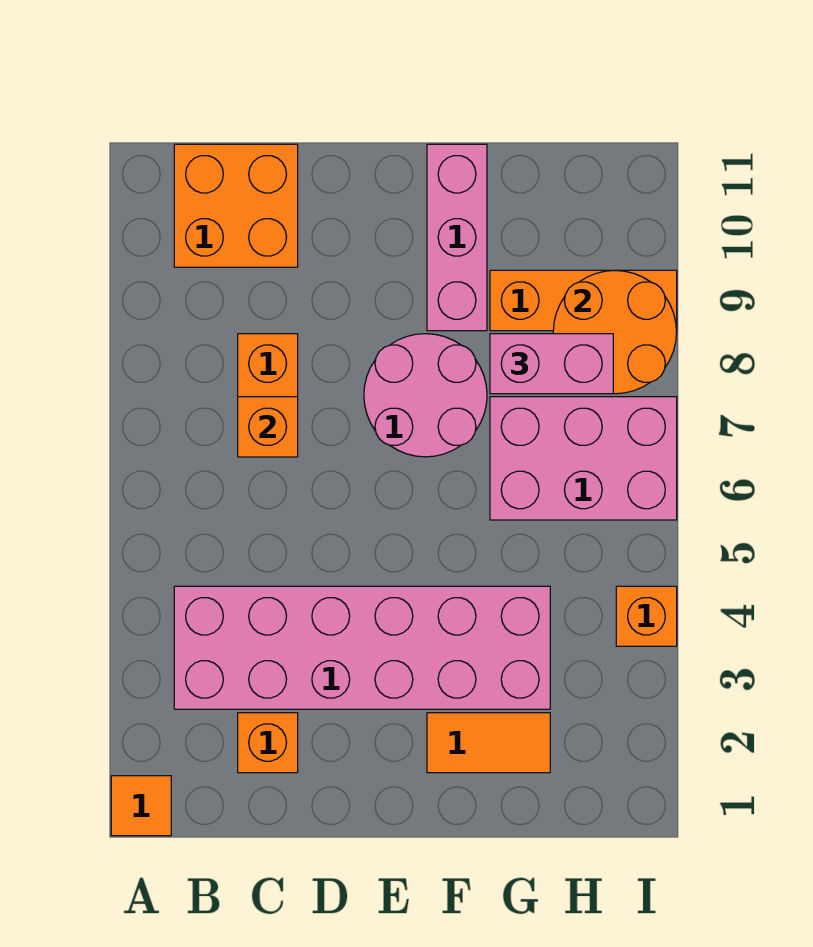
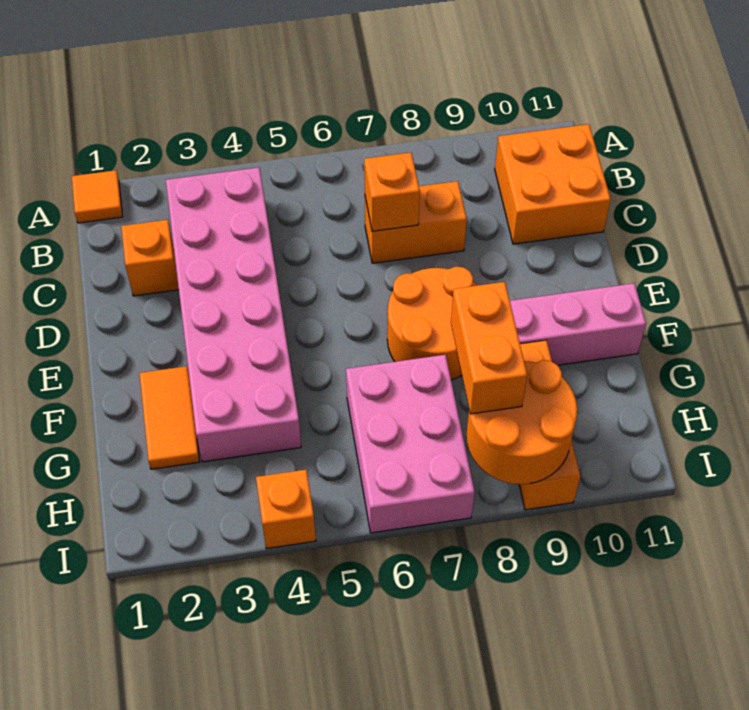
pink 2x2 round brick [364,334,487,457] -> orange 2x2 round brick [387,267,477,380]
pink 1x2 brick [490,334,613,394] -> orange 1x2 brick [451,282,527,414]

